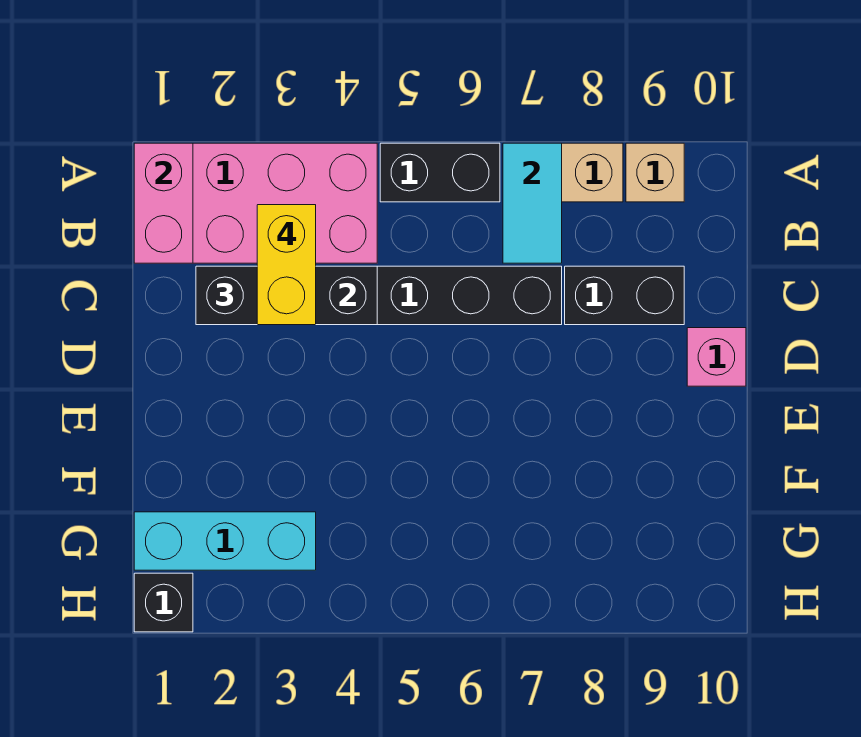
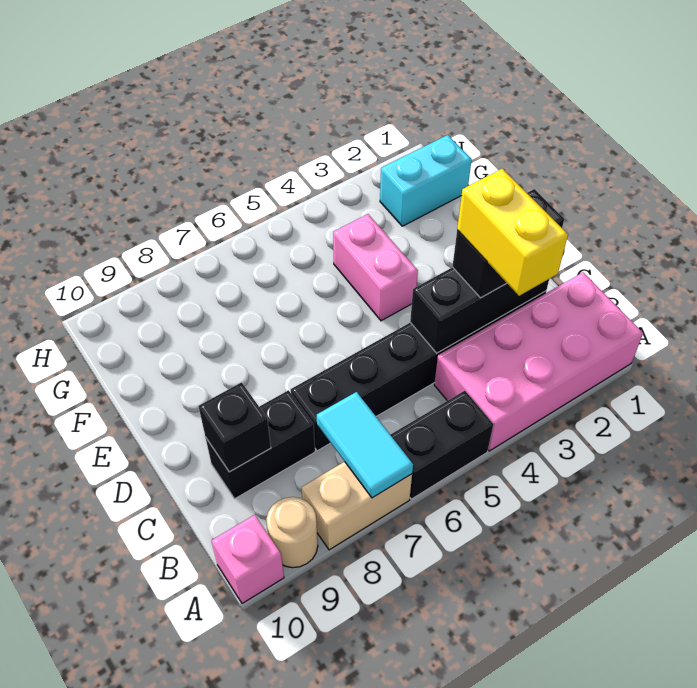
pink 1x2 brick [134,143,193,263] -> pink 1x2 brick moved to [333,214,418,321]
tan 1x1 brick [626,143,684,202] -> tan 1x1 round brick [266,497,318,568]
pink 1x1 brick [687,328,746,386] -> pink 1x1 brick moved to [211,515,284,604]
cyan 1x3 brick [134,512,316,570] -> cyan 1x2 brick [380,135,472,226]
black 1x1 brick [134,573,193,632] -> black 1x1 brick moved to [199,383,271,472]

